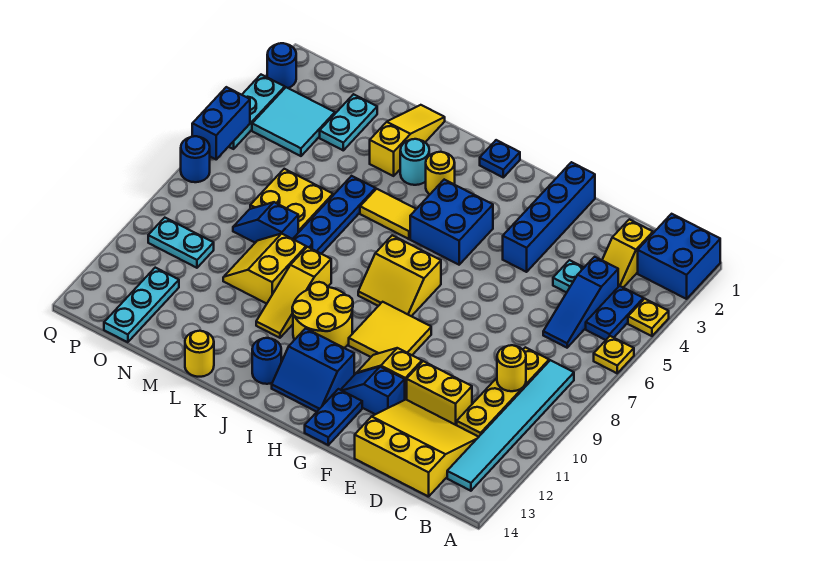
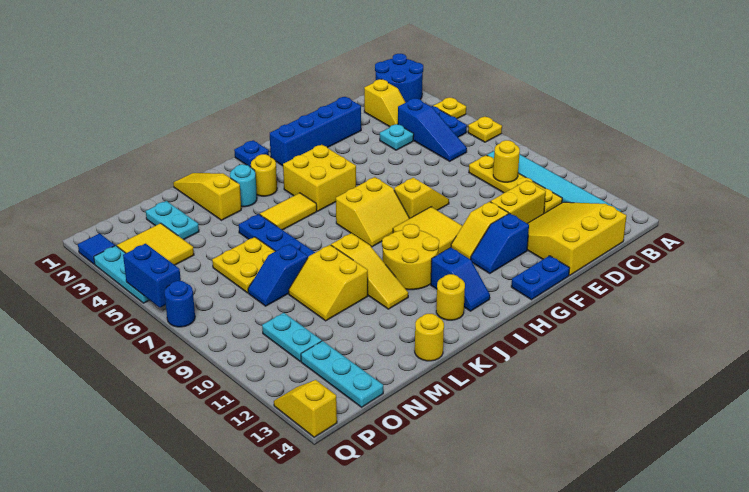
blue 2x2 brick [638,214,720,299] -> blue 2x2 round brick [375,54,423,102]
blue 1x4 brick [503,162,595,272] -> blue 1x4 brick turned to [270,97,361,166]
none -> yellow 1x2 slope [394,178,449,218]
blue 1x2 plate [305,389,362,445] -> blue 1x2 plate turned to [511,256,570,300]
blue 2x2 brick [410,180,493,265] -> yellow 2x2 brick [283,145,356,211]
blue 2x2 slope [272,328,354,412] -> blue 1x2 slope [431,248,490,311]
blue 1x1 round brick [252,338,281,384] -> yellow 1x1 round brick [436,274,465,320]
cyan 2x2 tile [252,87,335,156] -> yellow 2x2 tile [117,223,194,265]
cyan 1x2 plate [148,218,214,268] -> cyan 1x2 plate turned to [262,313,322,361]
blue 1x1 round brick [267,43,296,88] -> blue 1x1 tile [78,233,115,264]
none -> yellow 1x2 slope [274,380,337,437]

